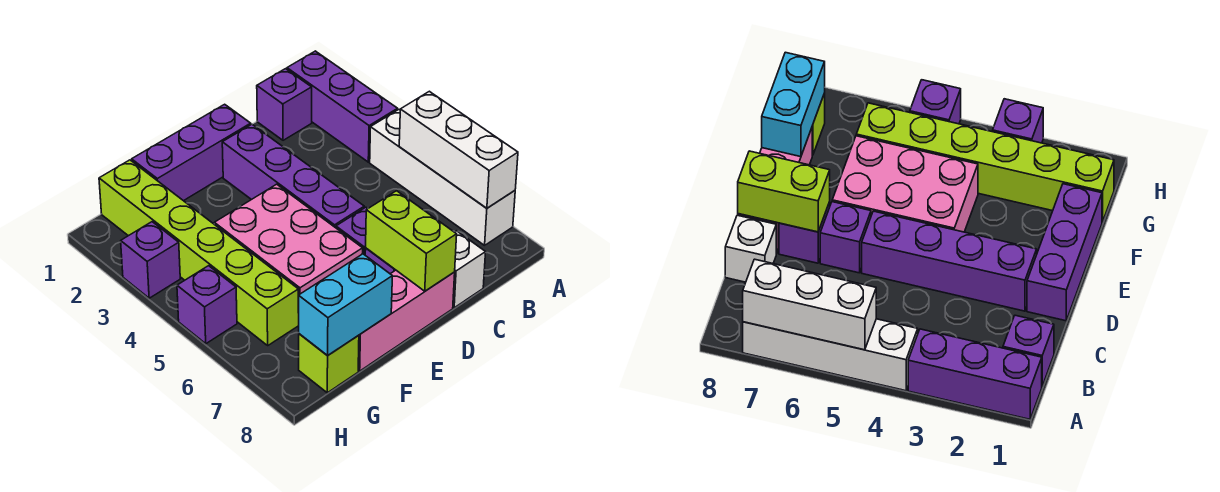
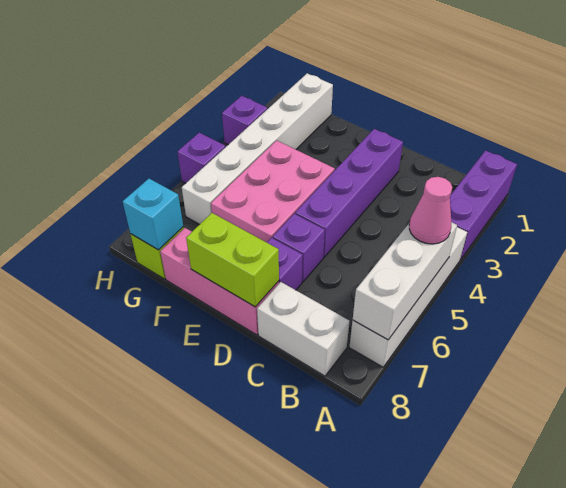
none -> pink 1x1 cone [409,177,452,244]
purple 1x1 brick [257,69,312,140] -> none
white 1x1 brick [453,231,486,308] -> white 1x2 brick [257,282,350,376]
purple 1x3 brick [132,104,251,201] -> none
lime 1x2 brick [366,191,457,291] -> lime 1x2 brick turned to [186,213,279,307]
cyan 1x2 brick [299,254,392,356] -> cyan 1x1 brick [123,179,183,250]
lime 1x6 brick [99,160,299,345] -> white 1x6 brick [182,73,333,224]

